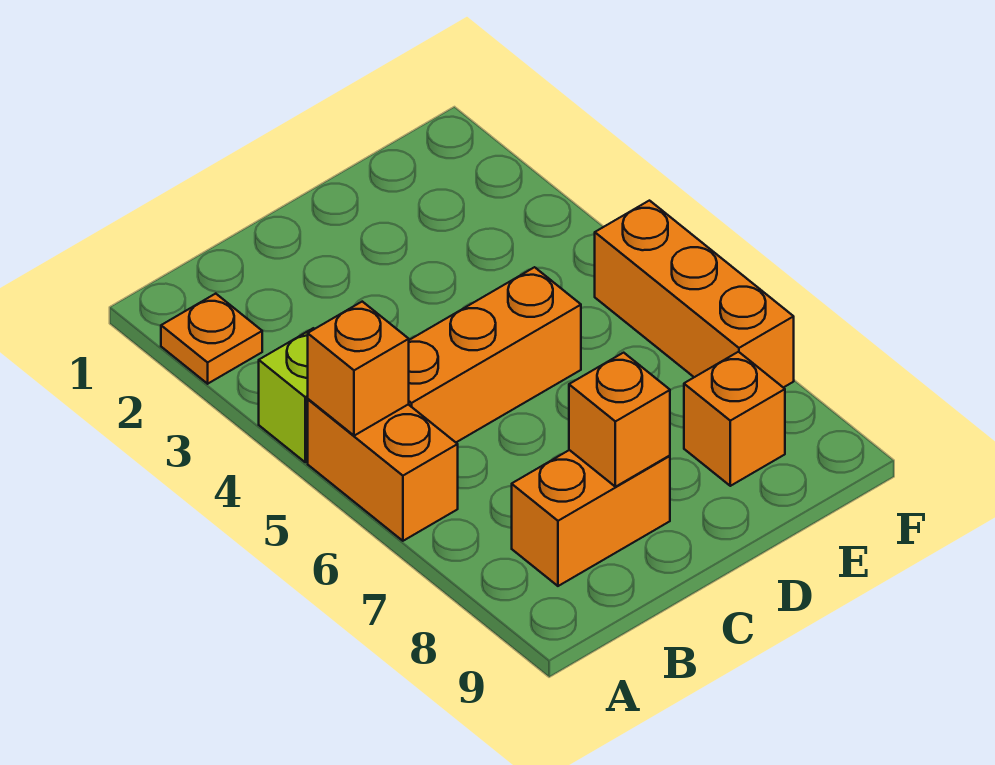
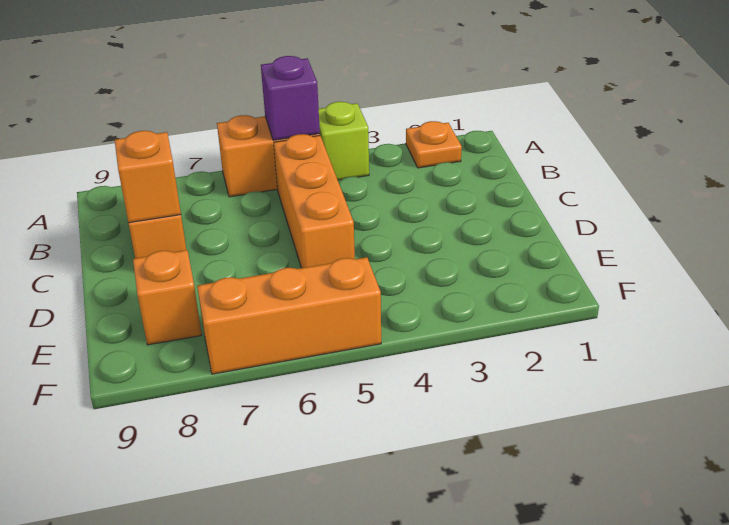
orange 1x1 brick [308,302,409,436] -> purple 1x1 brick [261,56,320,140]

